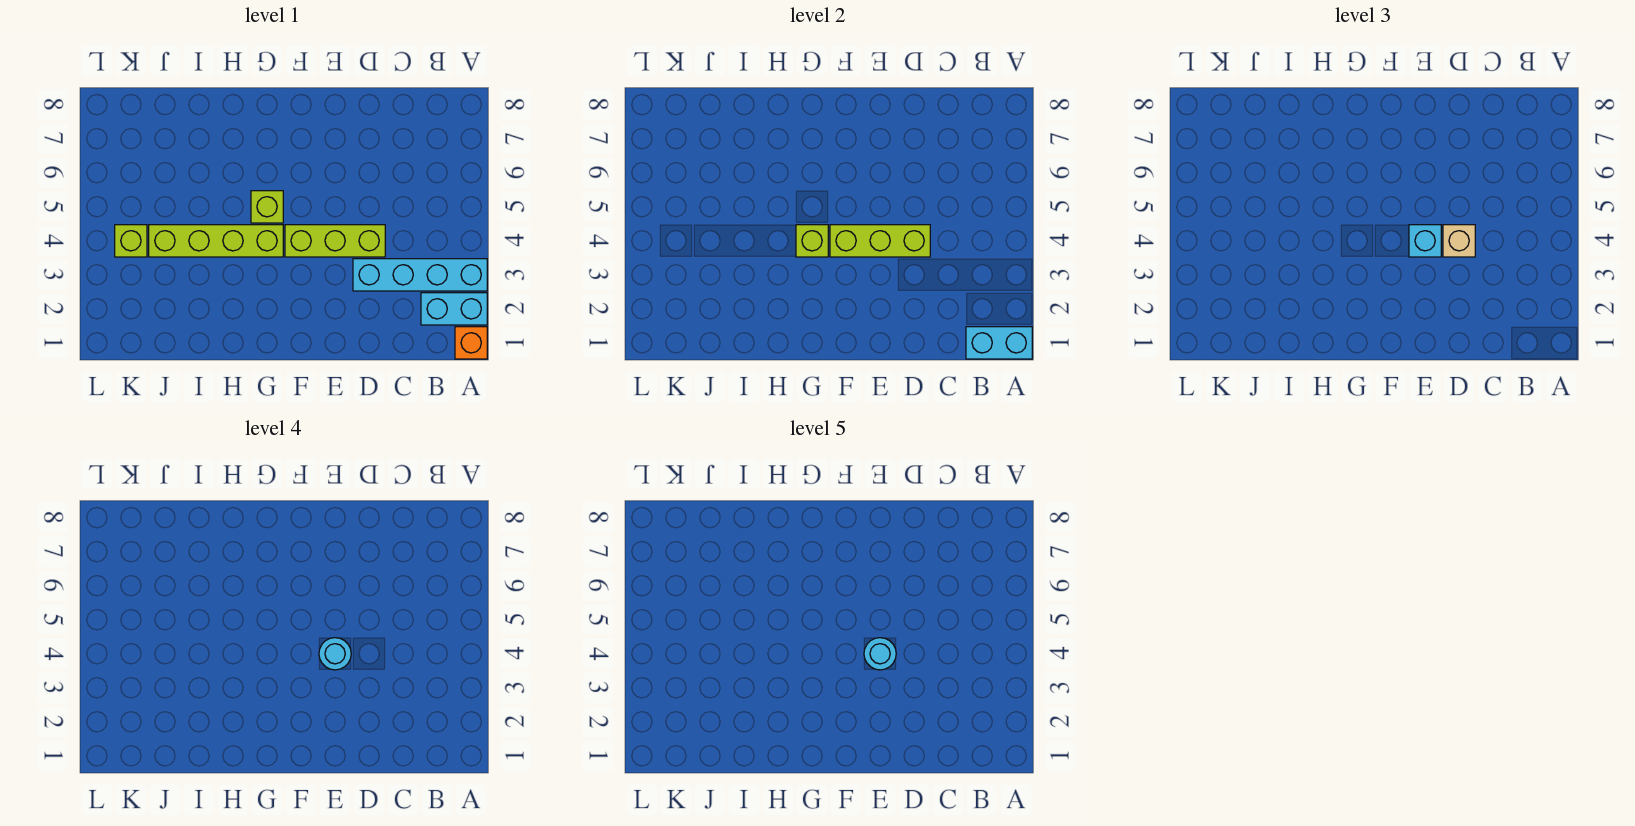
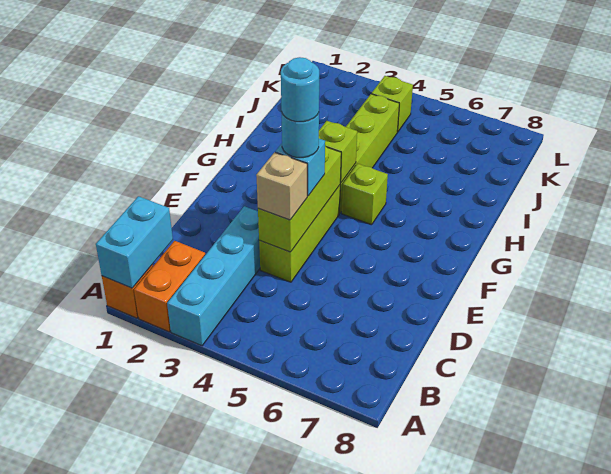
cyan 1x2 brick [421,293,487,325] -> orange 1x2 brick [134,241,205,332]

